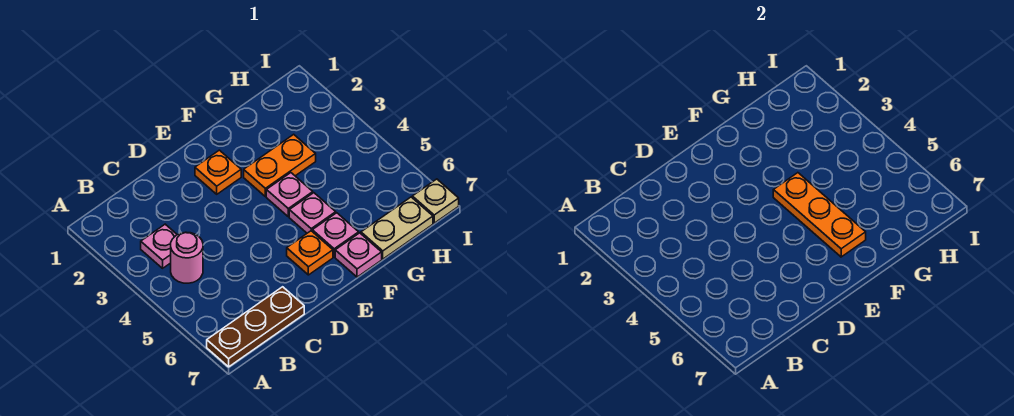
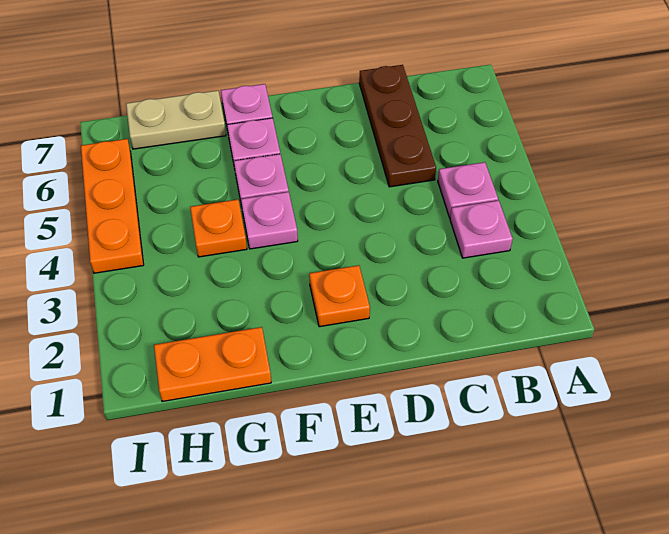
brown 1x3 plate [207,287,304,367] -> brown 1x3 plate turned to [359,65,436,187]
pink 1x1 round brick [171,232,203,283] -> pink 1x1 plate [438,162,498,218]
orange 1x1 plate [287,231,333,275] -> orange 1x1 plate moved to [190,199,247,257]
orange 1x2 plate [244,134,316,197] -> orange 1x2 plate moved to [154,327,271,402]
orange 1x3 plate [773,173,866,257] -> orange 1x3 plate moved to [81,139,144,273]
tan 1x1 plate [412,179,459,223] -> none

